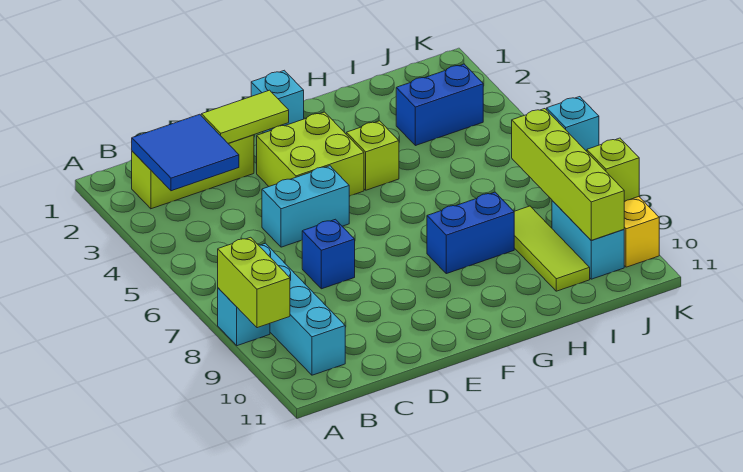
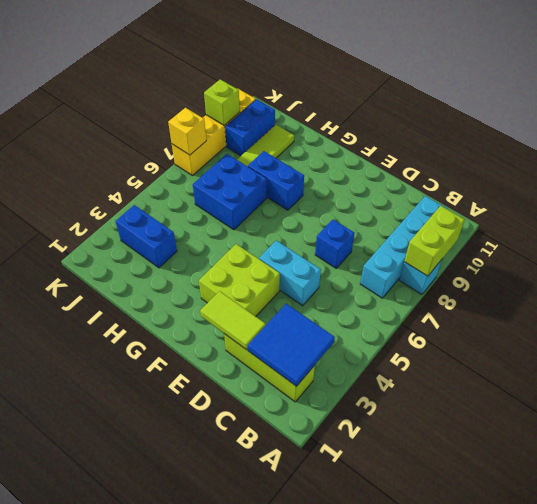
cyan 1x1 brick [251,70,304,133] -> none
lime 1x1 brick [346,121,399,190] -> none
none -> blue 2x2 brick [193,154,267,230]
lime 1x4 brick [512,109,625,240] -> none
cyan 1x2 brick [552,201,624,279] -> blue 1x2 brick [225,99,275,156]
cyan 1x1 brick [547,97,599,151] -> yellow 1x1 brick [168,108,206,155]

